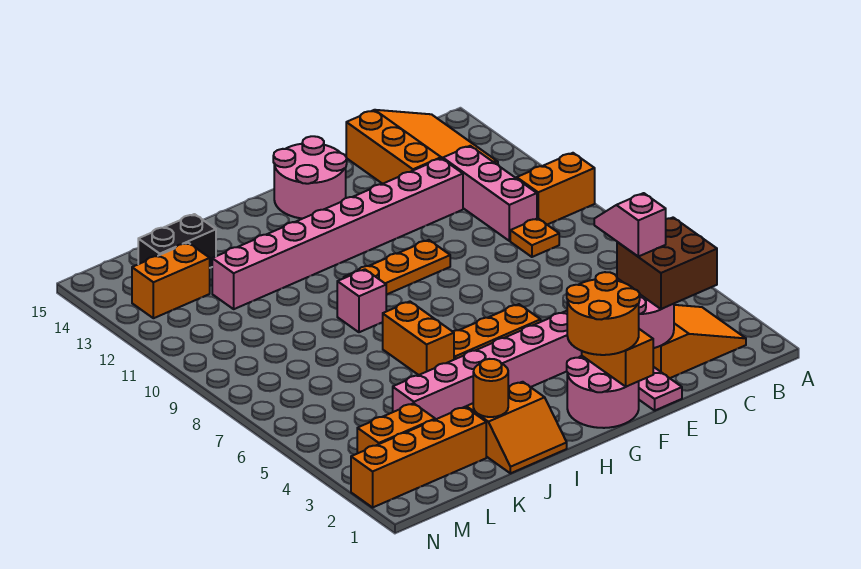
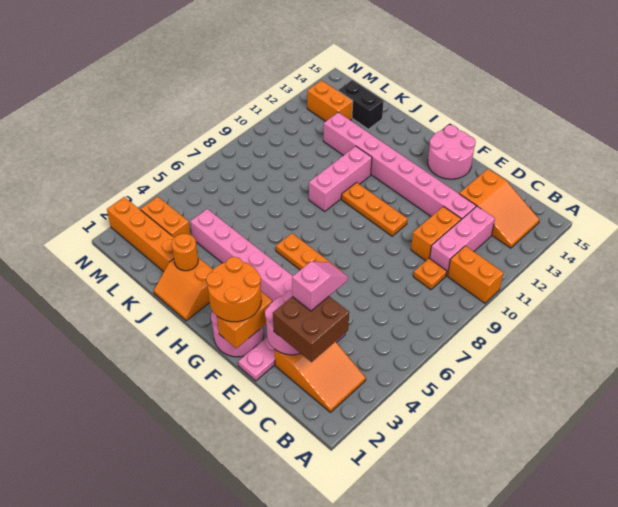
orange 3x3 slope [346,110,498,184] -> orange 2x3 slope [459,169,540,248]
orange 1x2 brick [383,302,454,375] -> orange 1x2 brick moved to [411,207,461,261]
pink 1x1 brick [337,269,386,332] -> pink 1x3 brick [309,146,372,211]

